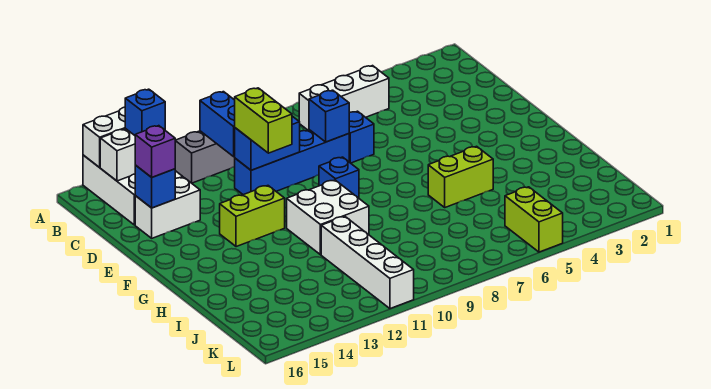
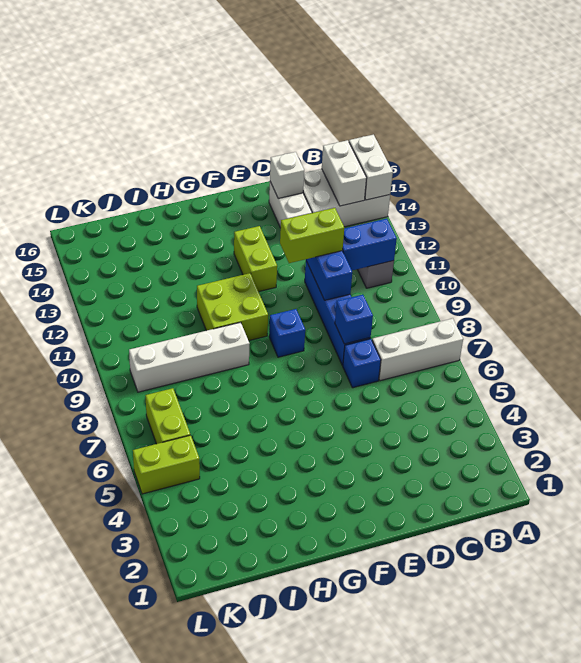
white 1x3 brick [299,66,389,130] -> white 1x3 brick turned to [372,318,463,381]
blue 1x1 brick [125,89,165,135] -> none
blue 1x1 brick [135,165,175,208] -> white 1x1 brick [270,152,304,198]
purple 1x1 brick [135,126,175,177] -> none
white 2x2 brick [287,180,369,255] -> lime 2x2 brick [197,273,268,341]
lime 1x2 brick [428,146,493,207] -> lime 1x2 brick moved to [145,388,190,444]
white 1x4 brick [321,216,414,309] -> white 1x4 brick moved to [129,322,249,392]

